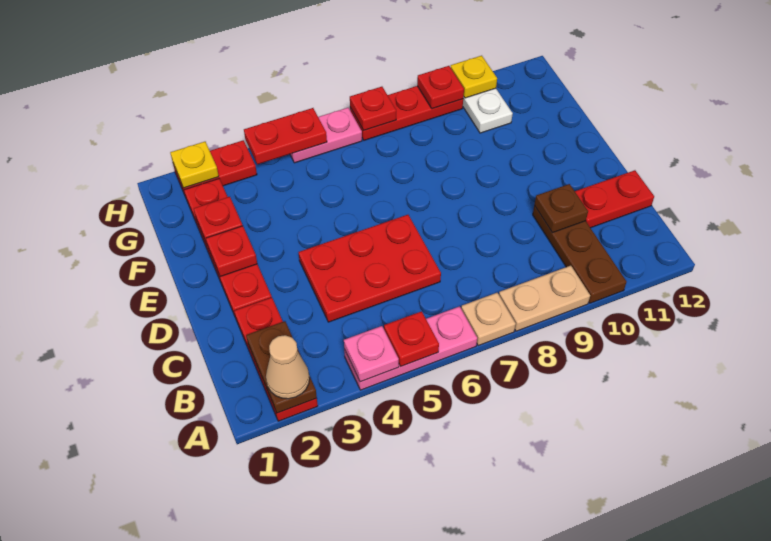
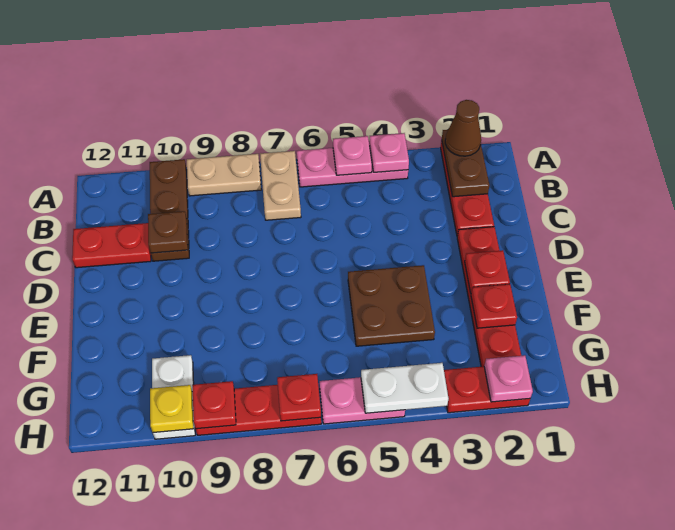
tan 1x1 cone [266,335,309,399] -> brown 1x1 cone [445,100,481,156]
red 1x1 plate [384,311,439,366] -> pink 1x1 plate [333,136,372,175]
tan 1x1 plate [461,293,516,346] -> tan 1x2 plate [260,151,301,220]
red 2x3 plate [299,215,441,322] -> none
none -> brown 2x2 plate [348,265,435,346]
yellow 1x1 plate [170,142,219,188] -> pink 1x1 plate [484,355,533,402]
red 1x2 plate [244,108,327,164] -> white 1x2 plate [361,363,449,413]

